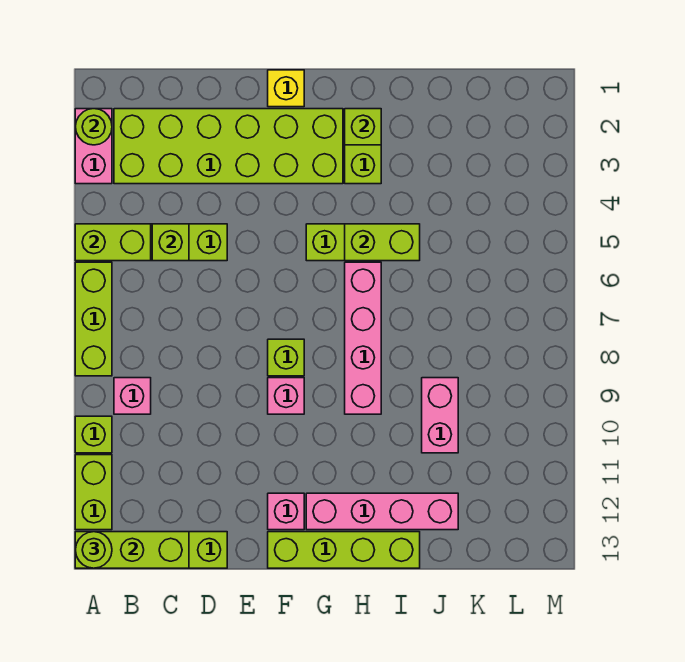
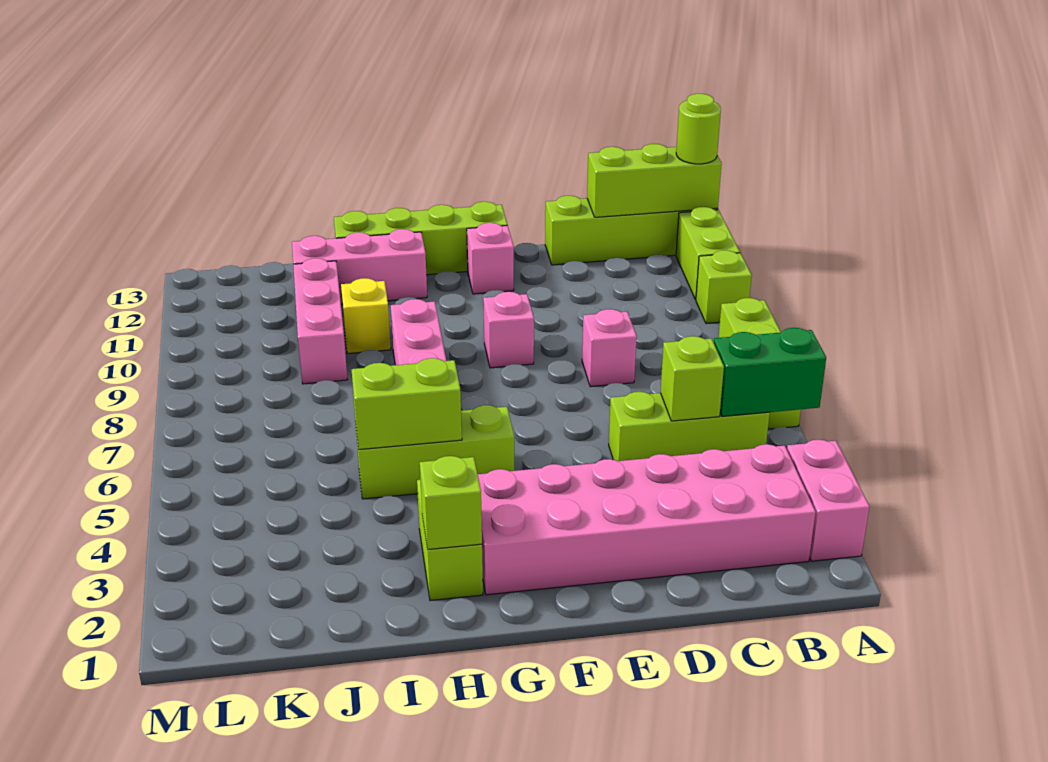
lime 1x1 round brick [75,109,112,145] -> none
lime 1x2 brick [75,224,151,261] -> green 1x2 brick [714,328,826,416]
lime 2x6 brick [114,109,343,184] -> pink 2x6 brick [478,444,816,595]
pink 1x1 brick [114,378,151,414] -> pink 1x1 brick moved to [582,309,637,387]
yellow 1x1 brick [268,70,304,107] -> yellow 1x1 brick moved to [341,278,391,354]
lime 1x1 brick [268,339,304,376] -> none
pink 1x4 brick [306,493,458,530] -> pink 1x3 brick [292,229,427,305]
pink 1x2 brick [422,378,458,453] -> pink 1x3 brick [293,258,347,384]

